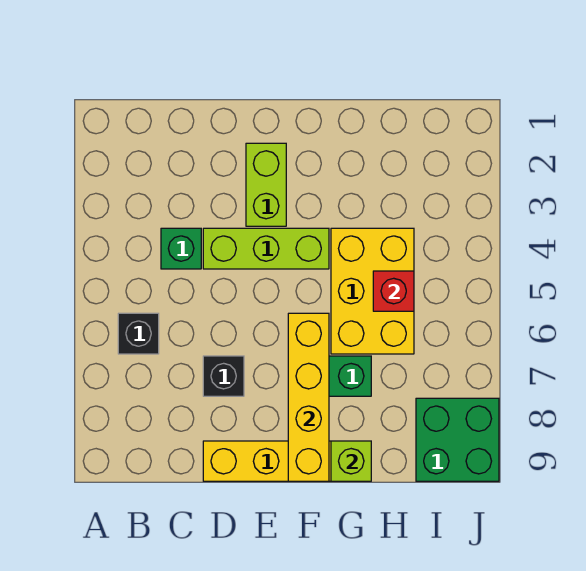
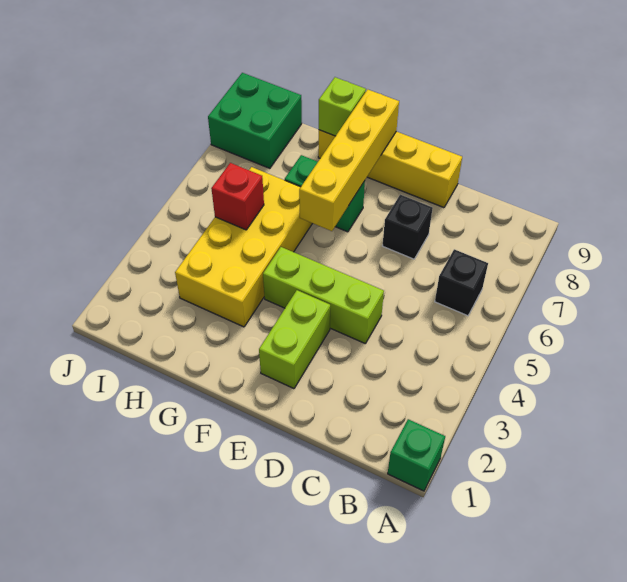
green 1x1 brick [161,228,201,269] -> green 1x1 brick moved to [388,419,445,491]
yellow 2x3 brick [331,228,414,354] -> yellow 2x4 brick [175,167,313,327]

